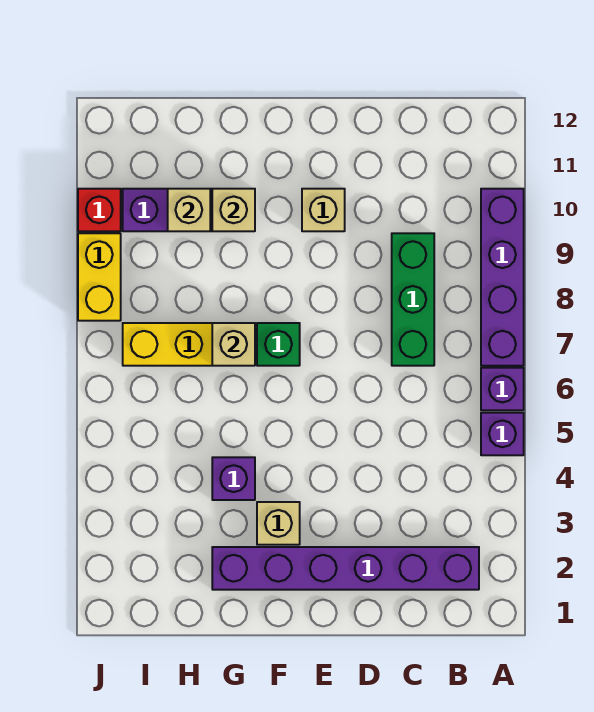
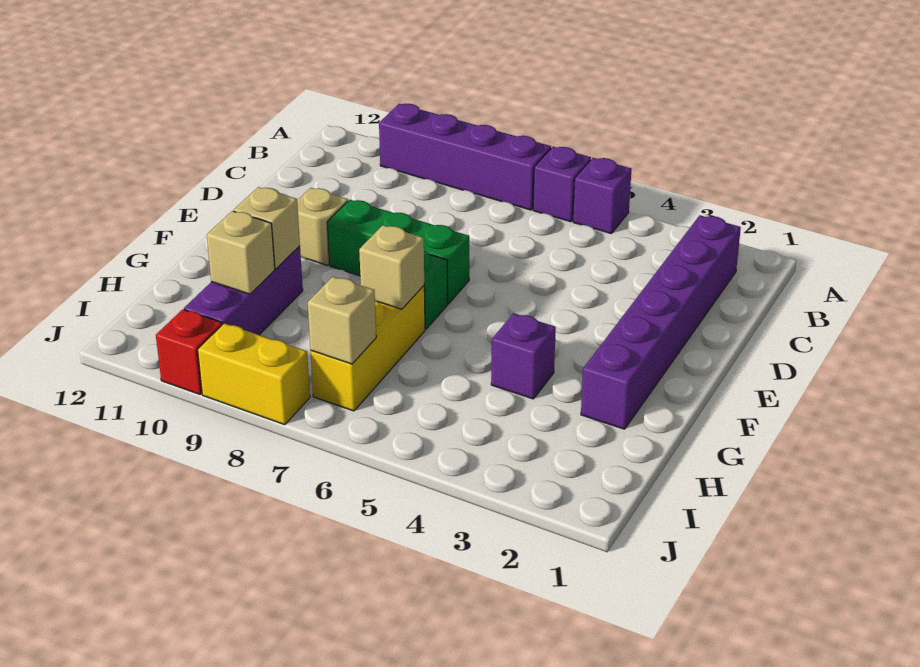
green 1x3 brick [392,233,434,366] -> green 1x3 brick moved to [327,200,469,304]
tan 1x1 brick [257,502,300,545] -> tan 1x1 brick moved to [308,277,376,364]

